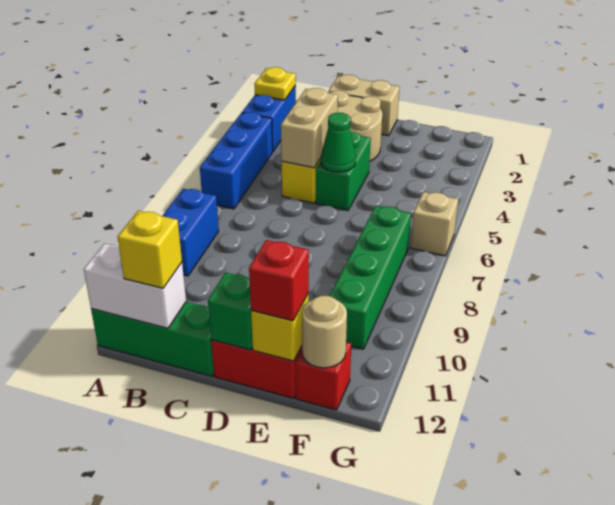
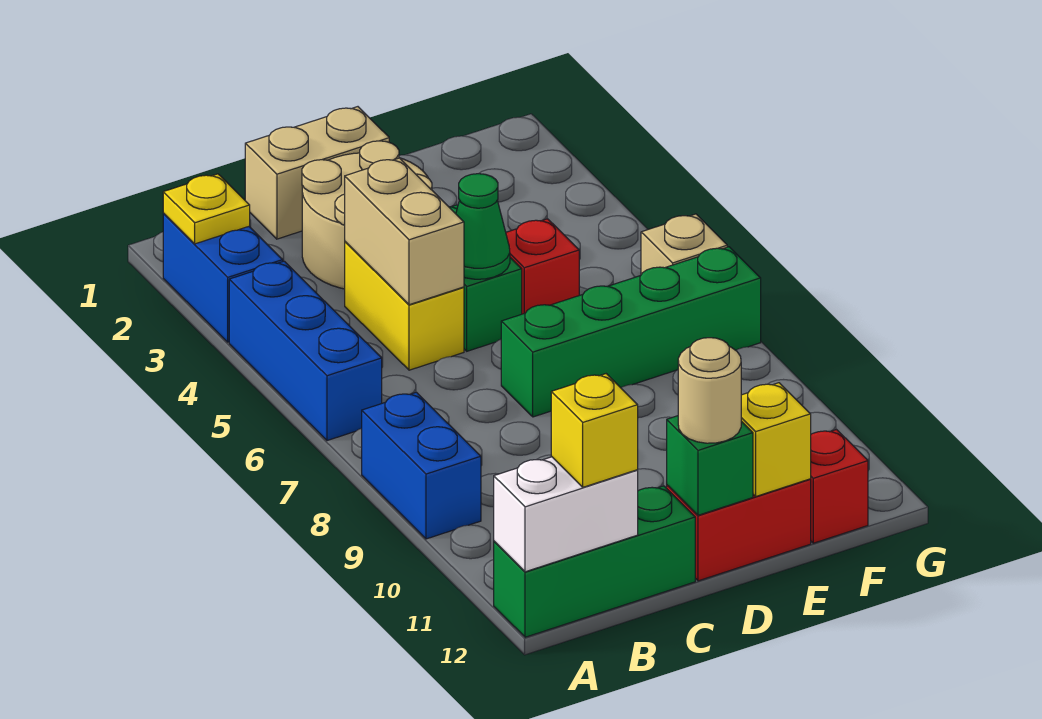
red 1x1 brick [249,240,309,321] -> red 1x1 brick moved to [506,219,579,314]
green 1x4 brick [330,206,411,349] -> green 1x4 brick turned to [501,247,761,417]
tan 1x1 round brick [302,296,347,368] -> tan 1x1 round brick moved to [678,338,741,443]

